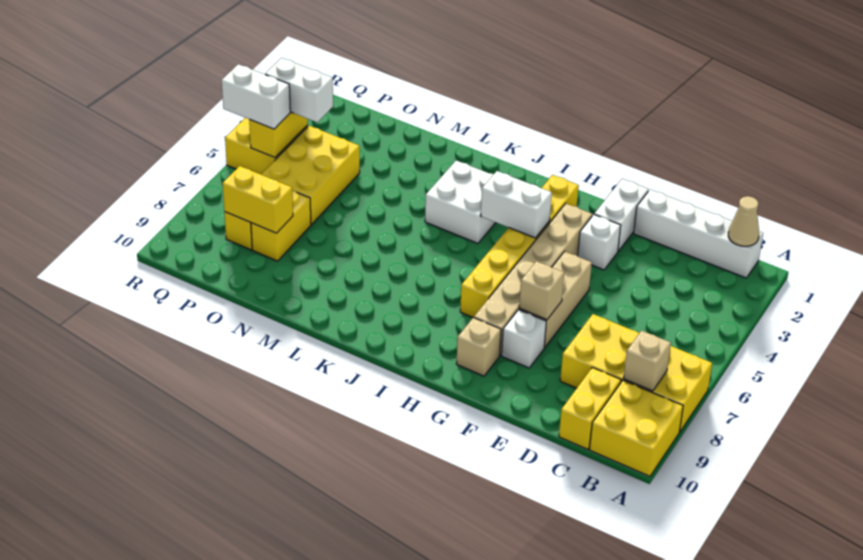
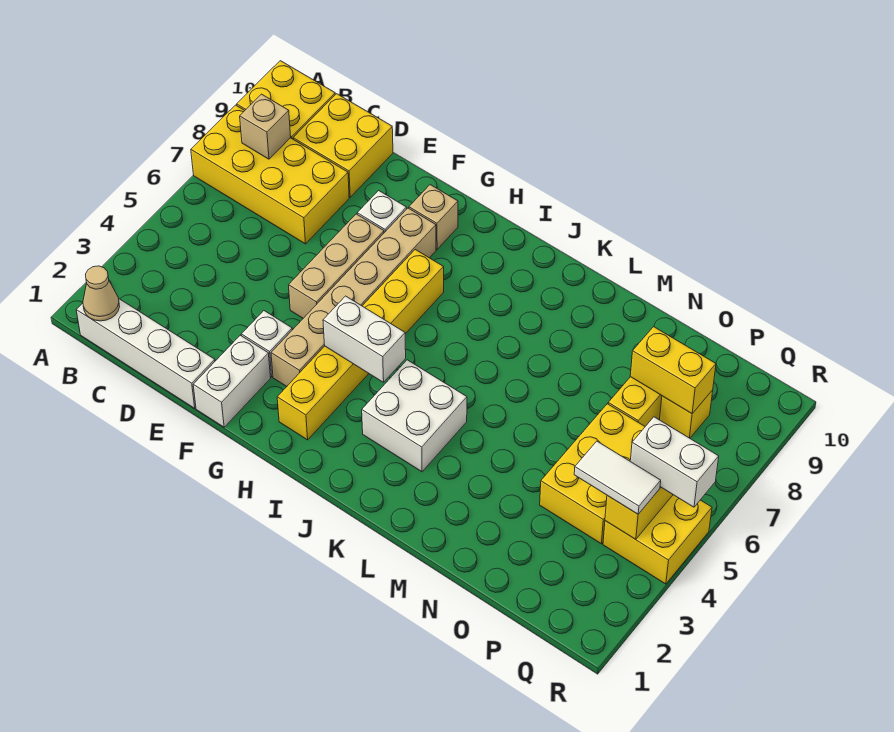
yellow 1x2 brick [559,367,621,449] -> yellow 2x2 brick [293,94,393,197]
tan 1x1 brick [519,261,564,320] -> none
white 1x2 brick [265,58,333,122] -> white 1x2 tile [574,441,661,514]

